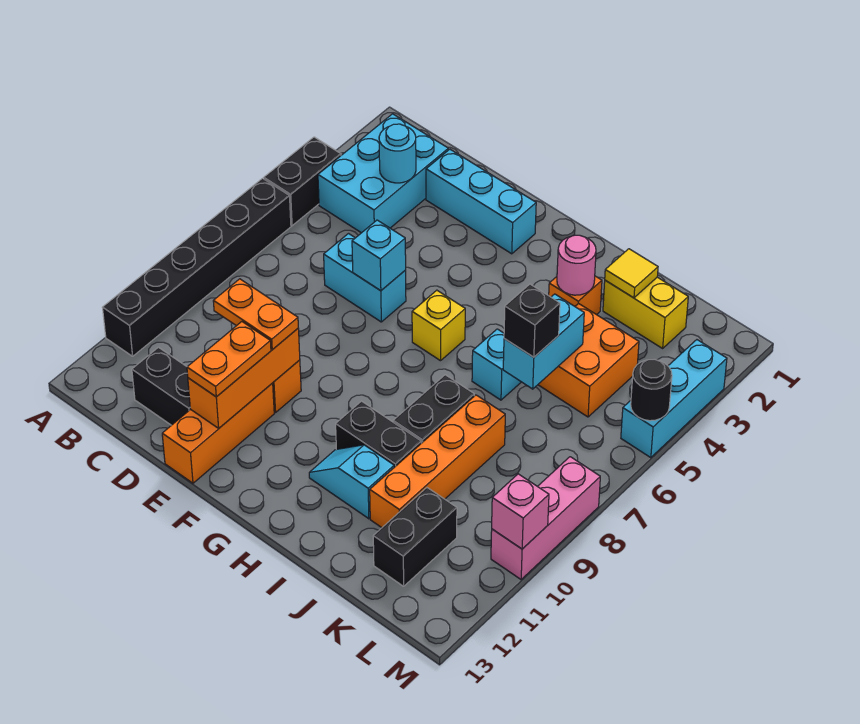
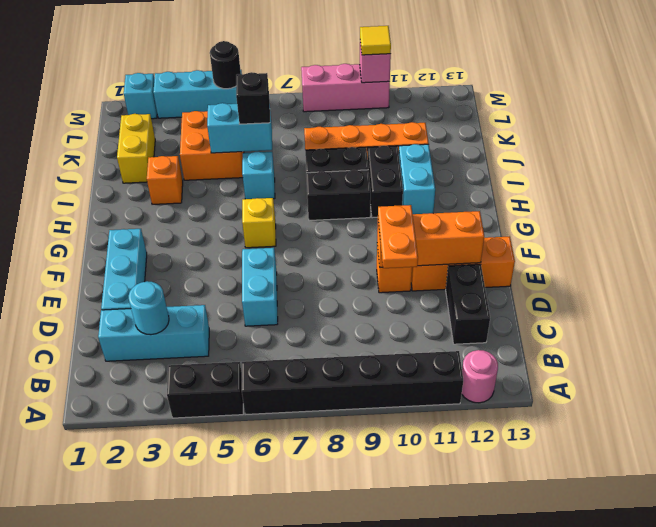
cyan 2x3 brick [318,114,448,233] -> cyan 1x3 brick [98,305,209,361]
cyan 1x1 brick [352,220,406,291] -> cyan 1x1 brick moved to [124,73,157,119]
orange 1x2 plate [187,322,271,397] -> none
cyan 1x2 slope [309,445,394,519] -> cyan 1x2 brick [399,144,435,214]
pink 1x1 round brick [557,235,596,295] -> pink 1x1 round brick moved to [462,350,498,403]
yellow 1x1 tile [605,249,658,298] -> yellow 1x1 tile moved to [360,26,391,55]
black 1x2 brick [373,488,457,586] -> black 1x2 brick moved to [306,170,371,221]

